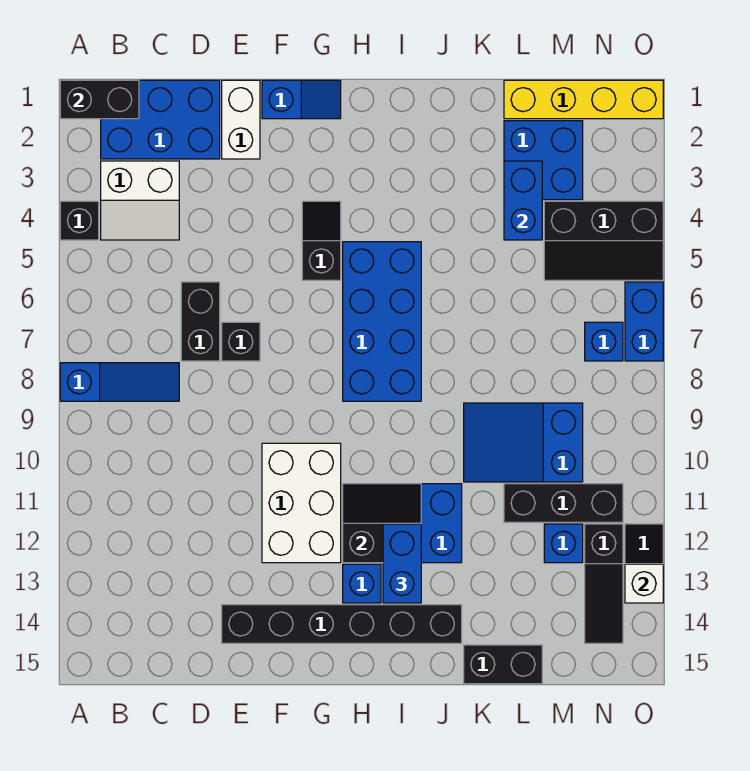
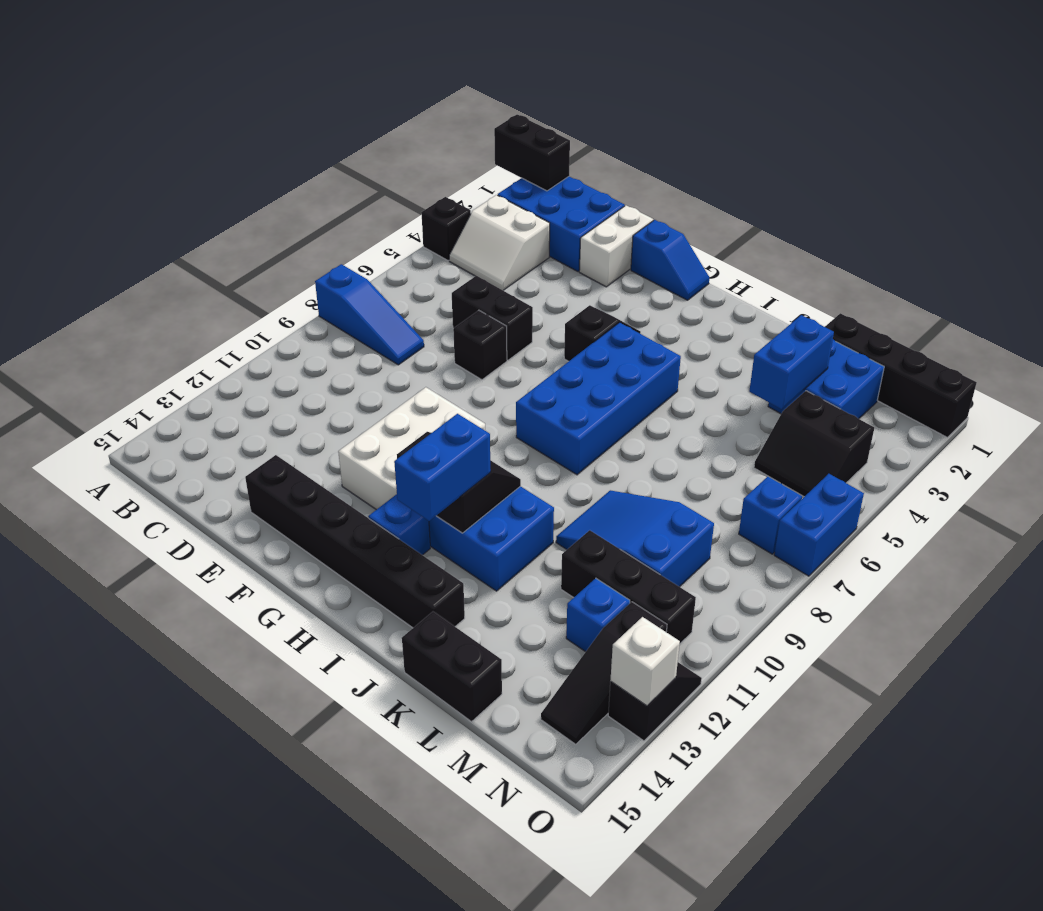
black 1x2 brick [181,282,220,361] -> black 1x2 brick turned to [452,276,533,360]
yellow 1x4 brick [504,80,663,119] -> black 1x4 brick [825,313,977,437]
black 2x3 slope [544,201,663,280] -> black 2x2 slope [754,391,874,497]

